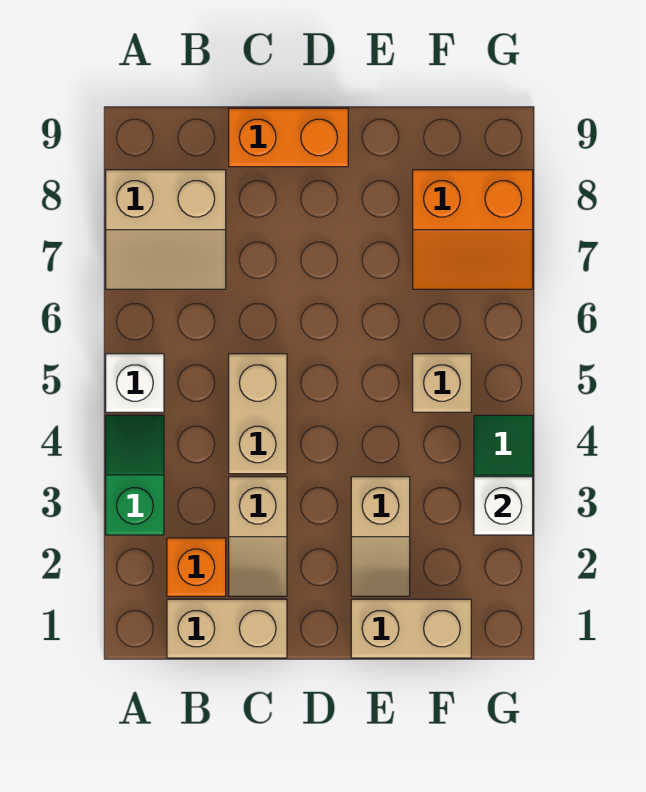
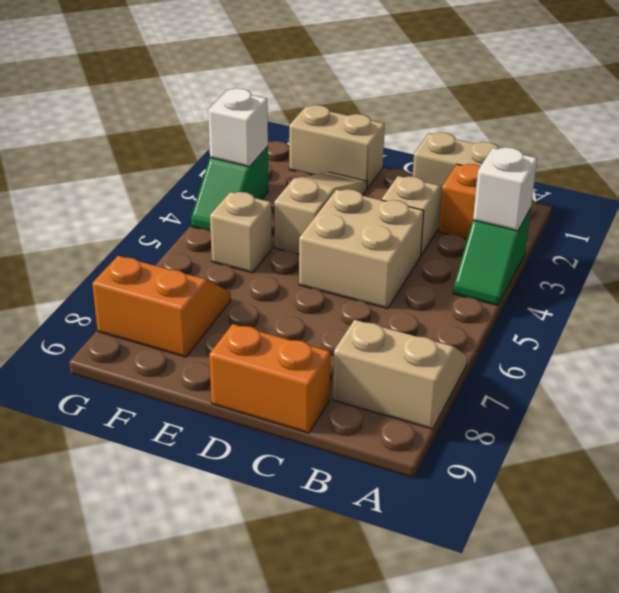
white 1x1 brick [106,354,164,412] -> white 1x1 brick moved to [473,147,537,231]
tan 1x2 brick [229,354,287,474] -> tan 2x2 brick [299,189,424,309]
tan 1x2 slope [351,477,410,596] -> tan 1x3 slope [274,172,367,254]

